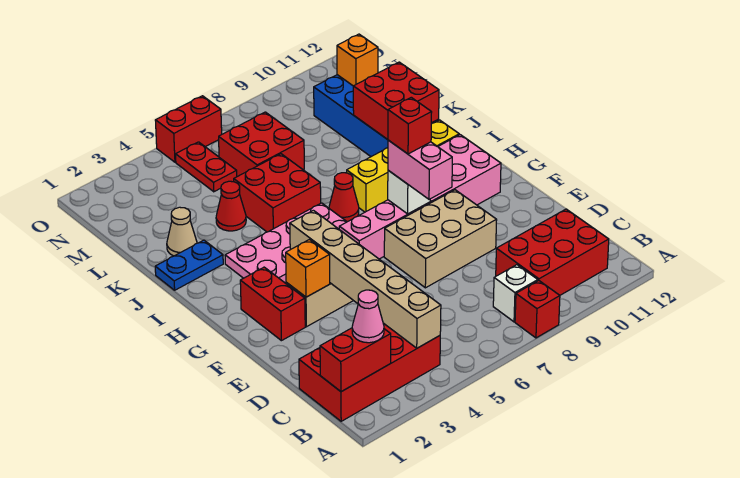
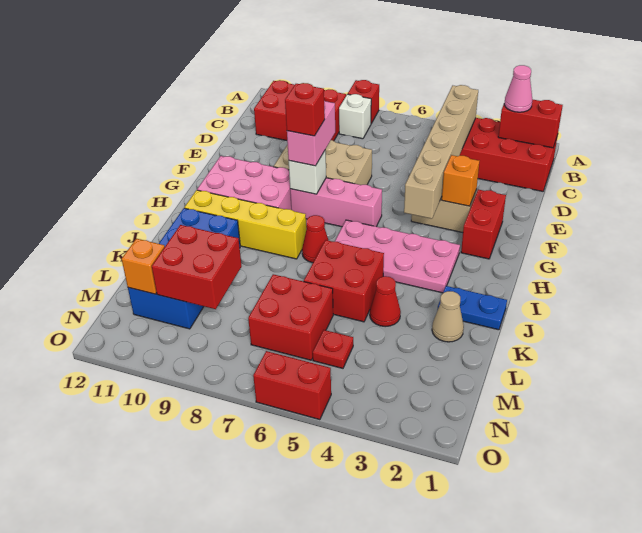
red 2x2 brick [353,62,439,140] -> red 2x2 brick moved to [152,225,242,309]
red 1x2 plate [176,142,237,192] -> red 1x1 plate [313,330,353,368]

